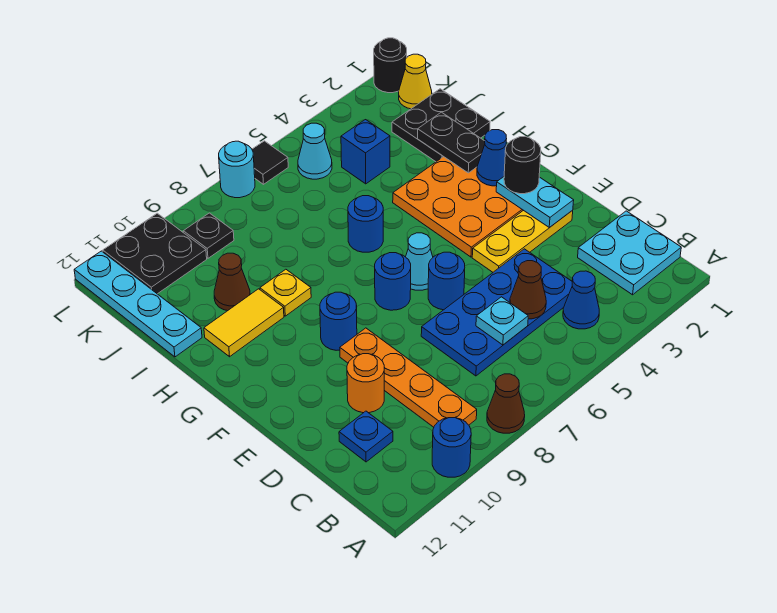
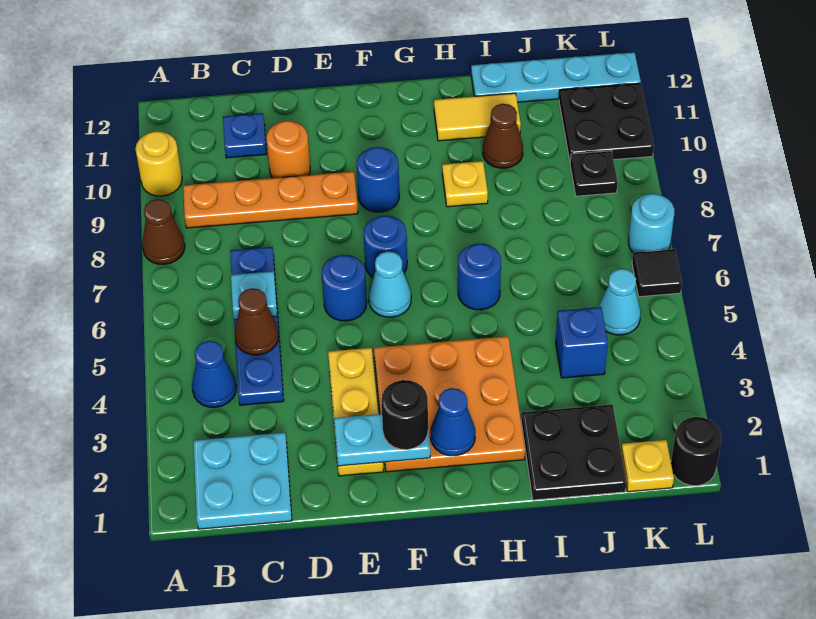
blue 1x1 round brick [432,418,471,477] -> yellow 1x1 round brick [135,131,182,196]
blue 2x4 plate [421,249,572,376] -> blue 1x4 plate [230,247,284,405]
black 1x2 plate [418,112,485,173] -> none
yellow 1x2 tile [204,289,284,357] -> yellow 1x2 tile turned to [434,93,521,141]
yellow 1x1 cone [399,54,432,109] -> yellow 1x1 plate [621,440,674,492]

